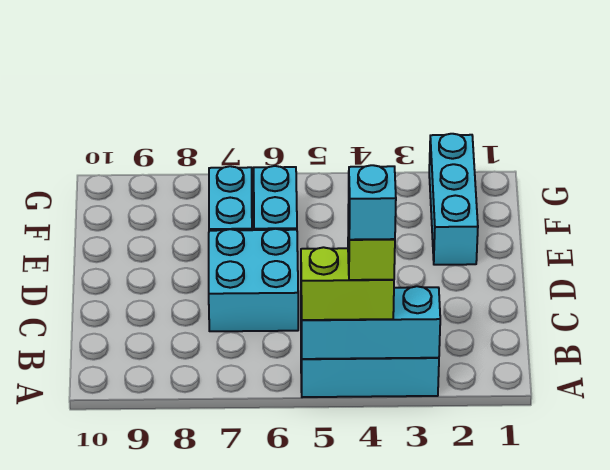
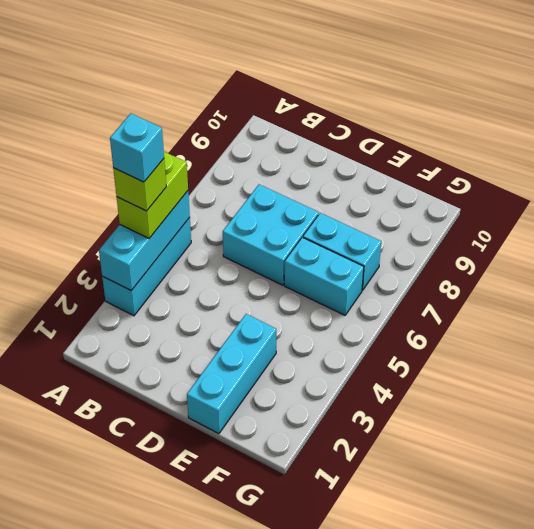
cyan 1x3 brick [429,134,478,265] -> cyan 1x3 brick turned to [187,314,276,434]

